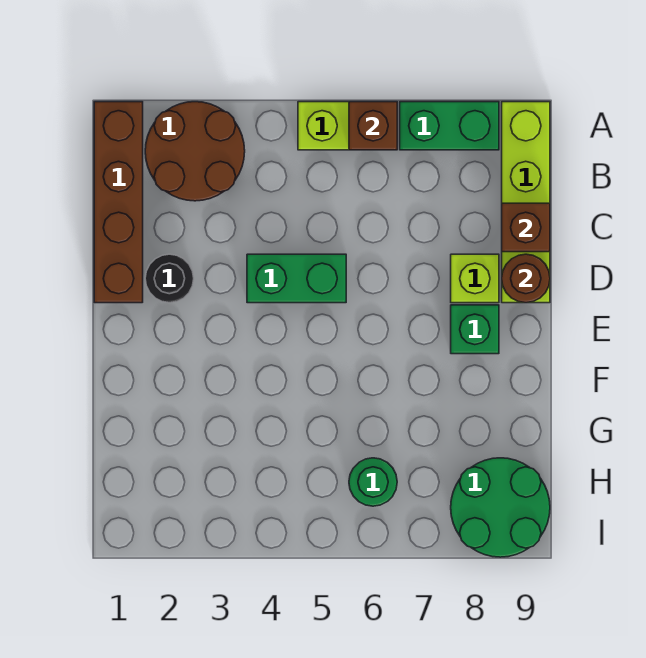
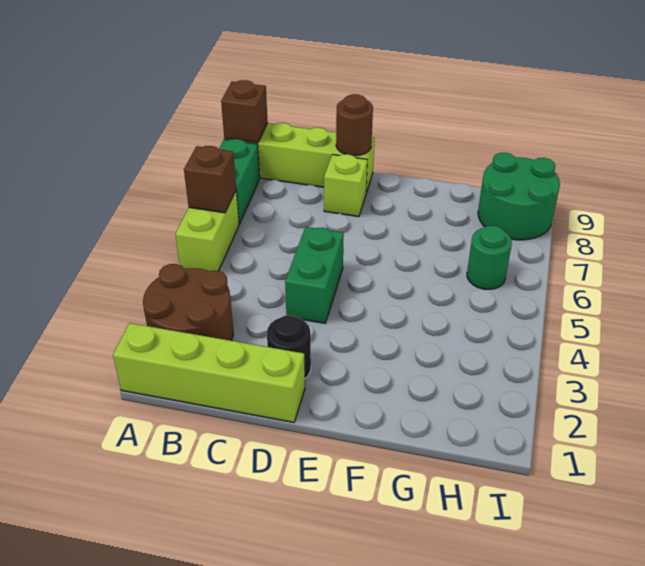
brown 1x4 brick [94,102,143,303] -> lime 1x4 brick [113,323,305,422]
brown 1x1 brick [502,203,550,252] -> brown 1x1 brick moved to [221,80,268,143]
green 1x1 brick [451,305,499,354] -> none

